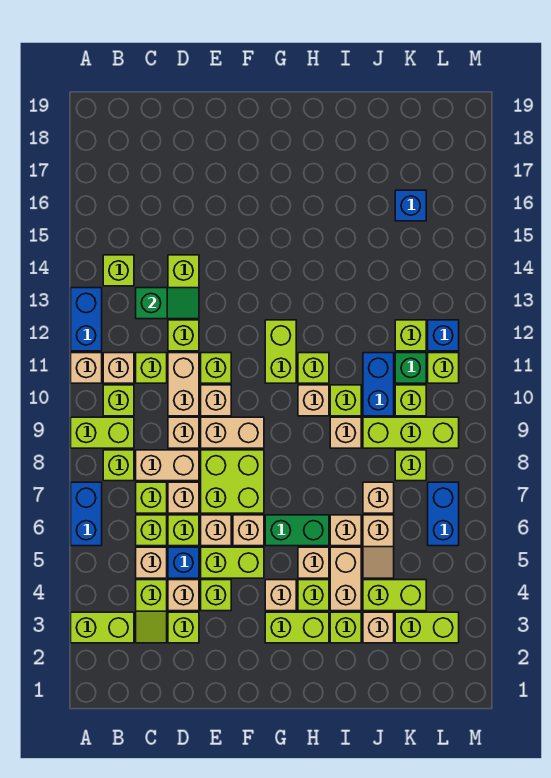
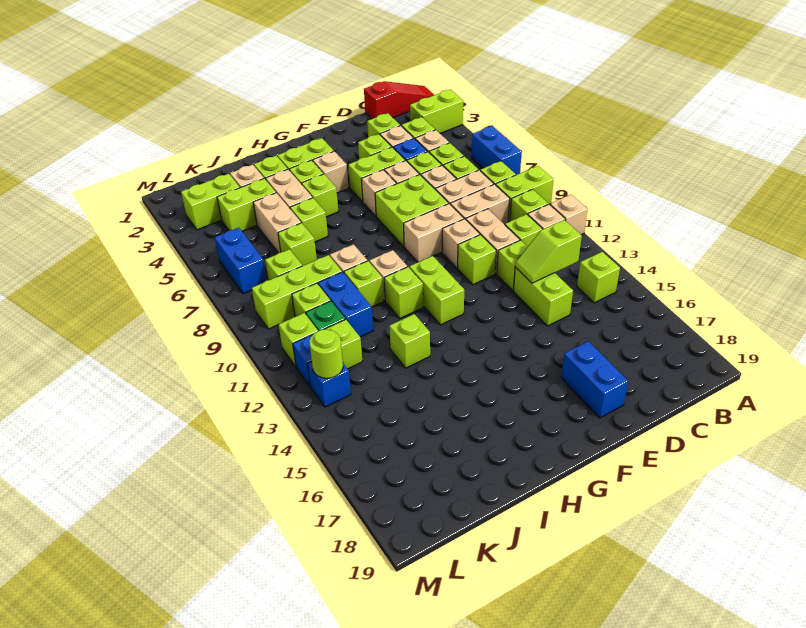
none -> red 1x3 slope [364,81,434,119]
blue 1x2 brick [71,288,102,351] -> blue 1x2 brick moved to [561,341,629,418]
green 1x2 slope [136,288,199,319] -> lime 1x2 slope [515,220,582,283]
tan 1x1 brick [168,417,199,448] -> tan 1x2 brick [450,184,510,224]
green 1x2 brick [265,515,329,546] -> none
tan 1x1 brick [298,547,329,578] -> lime 1x1 brick [302,174,338,217]
tan 1x1 brick [330,515,361,546] -> lime 1x1 brick [290,198,328,242]
none -> lime 1x1 brick [389,314,430,368]
tan 1x2 slope [363,515,394,578] -> tan 1x2 brick [253,193,301,253]
tan 1x1 brick [363,482,394,513] -> lime 1x1 brick [278,223,317,266]
blue 1x1 brick [395,190,426,221] -> blue 1x1 brick moved to [307,362,351,407]
none -> lime 1x1 round brick [309,329,343,378]

